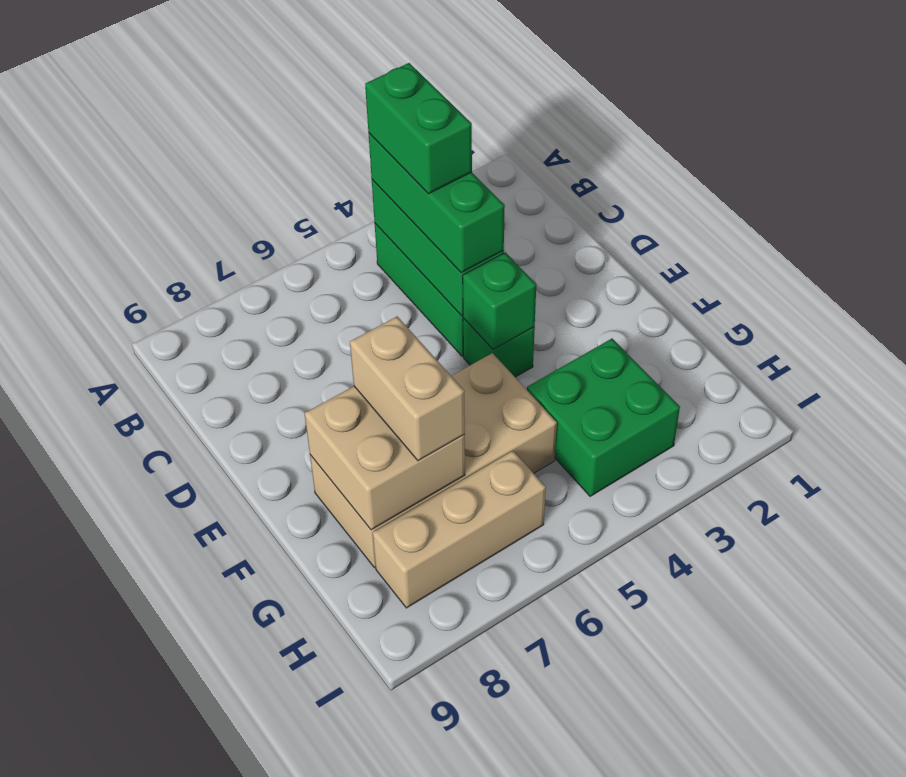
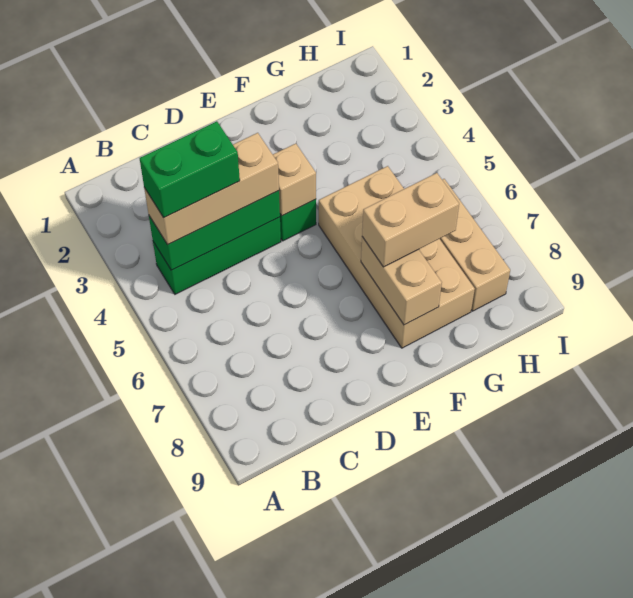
green 1x3 brick [369,133,505,273] -> tan 1x3 brick [144,133,279,245]
green 1x1 brick [463,253,536,349] -> tan 1x1 brick [273,143,316,216]
tan 2x2 brick [305,386,465,530] -> tan 1x2 brick [361,237,442,325]
green 2x2 brick [527,339,680,496] -> none

